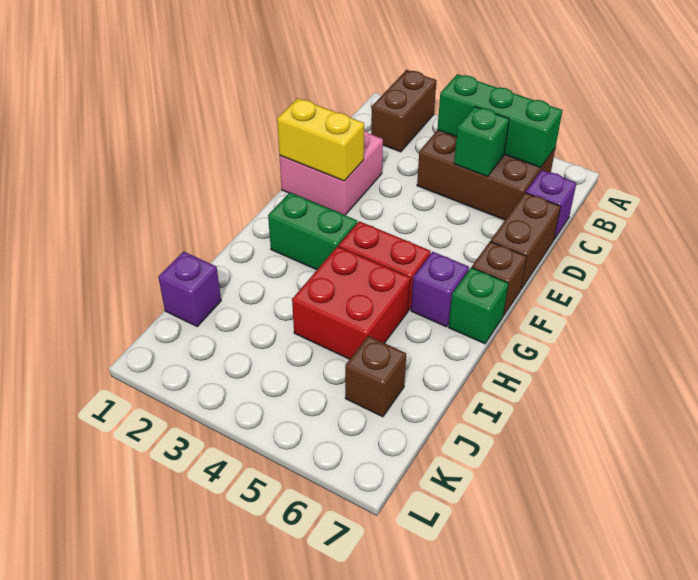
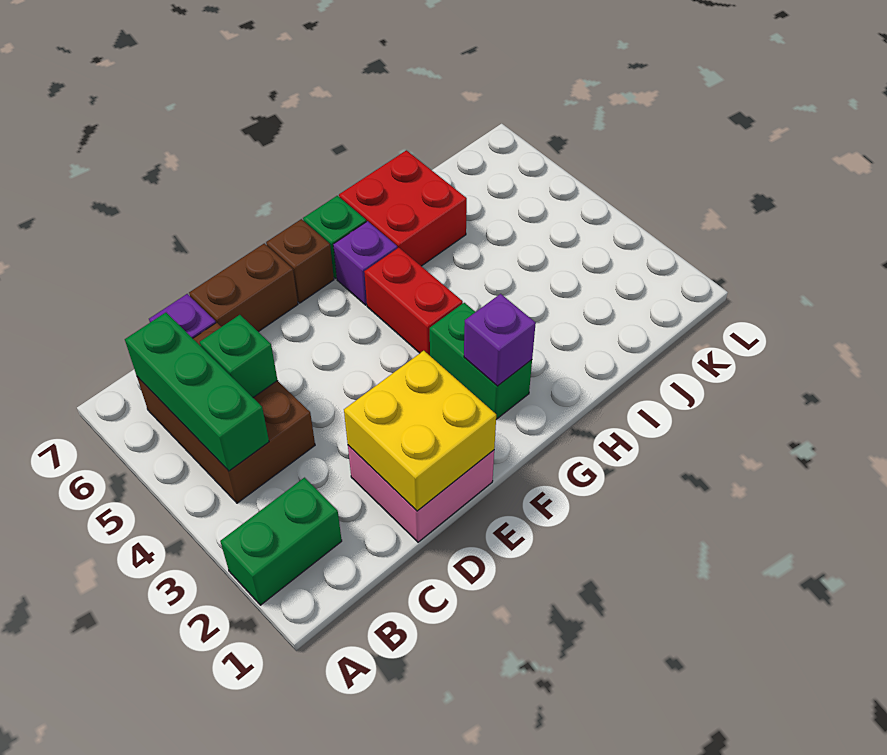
brown 1x2 brick [371,70,437,152] -> green 1x2 brick [220,478,342,605]
yellow 1x2 brick [277,98,364,181] -> yellow 2x2 brick [344,351,496,511]
red 2x2 brick [292,246,410,359] -> red 2x2 brick moved to [339,150,467,266]
purple 1x1 brick [158,251,221,326] -> purple 1x1 brick moved to [464,294,536,386]
brown 1x1 brick [345,336,406,417] -> none

